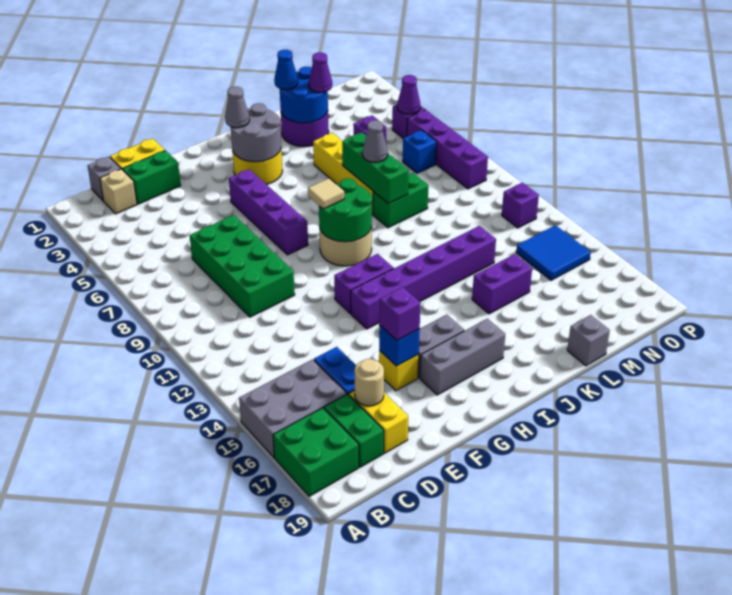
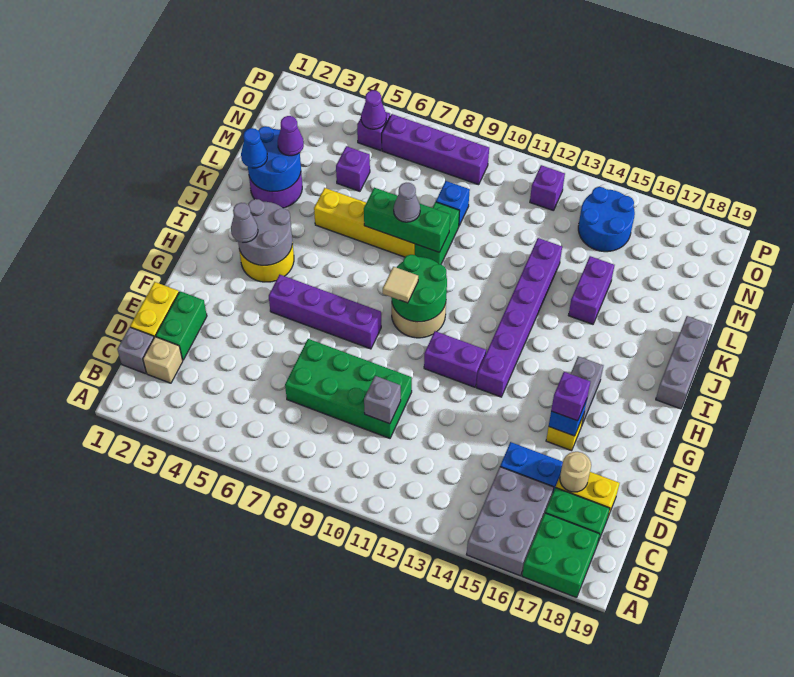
purple 1x2 brick [334,254,394,314] -> purple 1x2 brick turned to [424,331,486,387]
grey 1x3 brick [420,319,505,395] -> grey 1x3 brick moved to [656,316,712,409]
grey 1x1 brick [567,315,610,366] -> grey 1x1 brick moved to [364,376,401,424]
blue 1x1 brick [403,130,436,173] -> blue 1x1 brick moved to [436,181,470,226]
blue 2x2 tile [516,225,591,280] -> blue 2x2 round brick [578,187,635,252]

